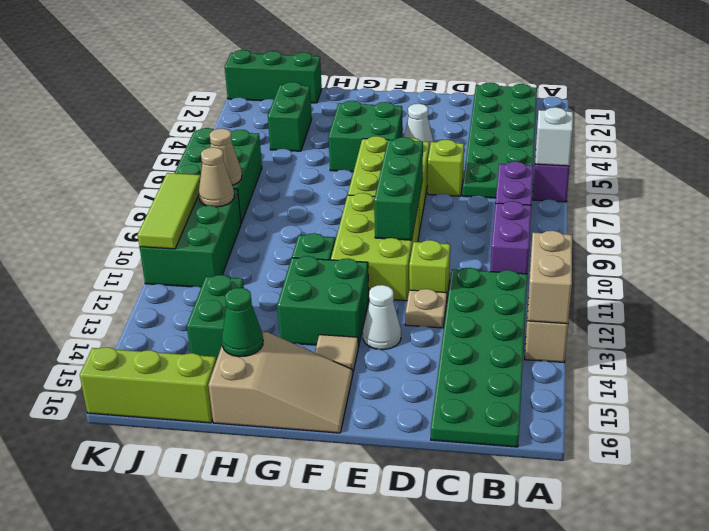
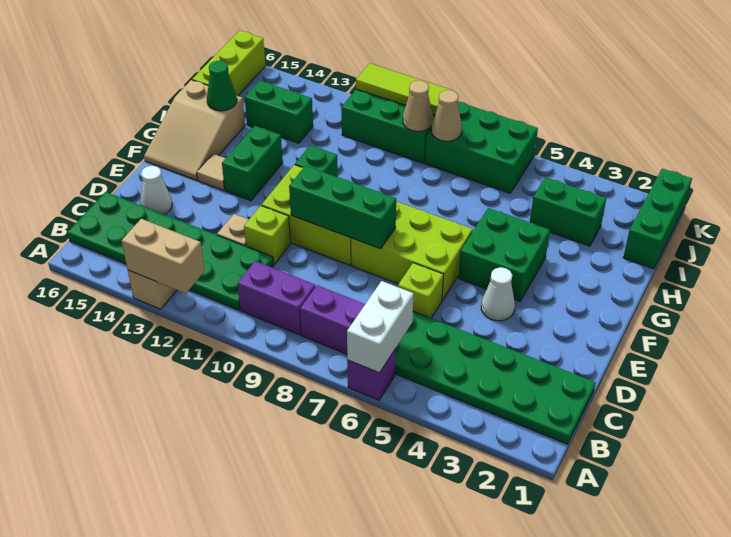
white 1x1 brick [535,107,573,166] -> white 1x2 brick [347,281,414,373]
white 1x1 cone [363,285,401,350] -> white 1x1 cone moved to [140,166,172,215]
green 2x2 brick [277,256,369,348] -> green 1x2 brick [222,126,283,201]

